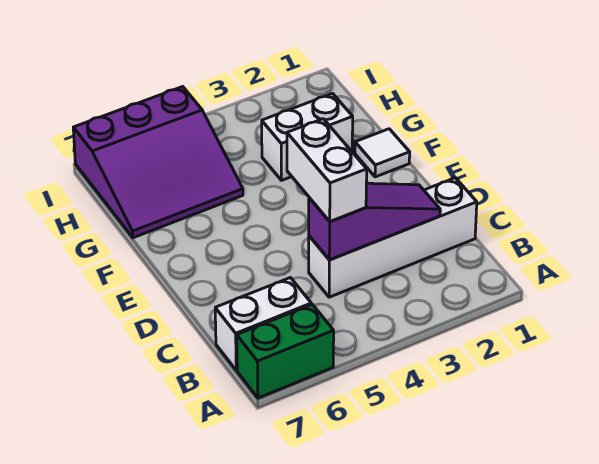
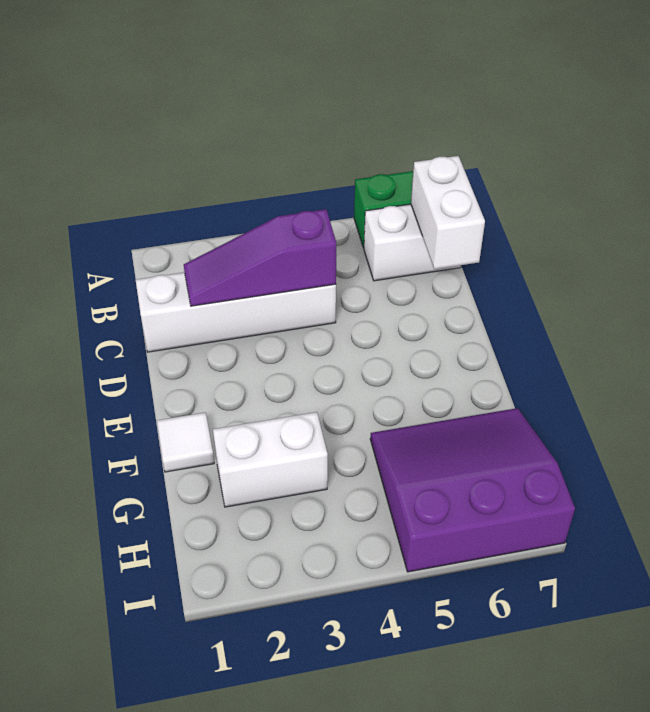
white 1x2 brick [287,119,367,222] -> white 1x2 brick moved to [411,156,485,269]

